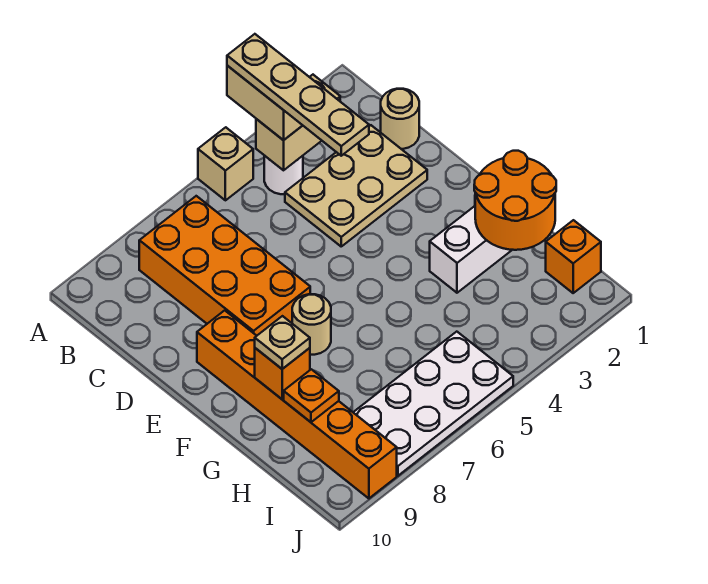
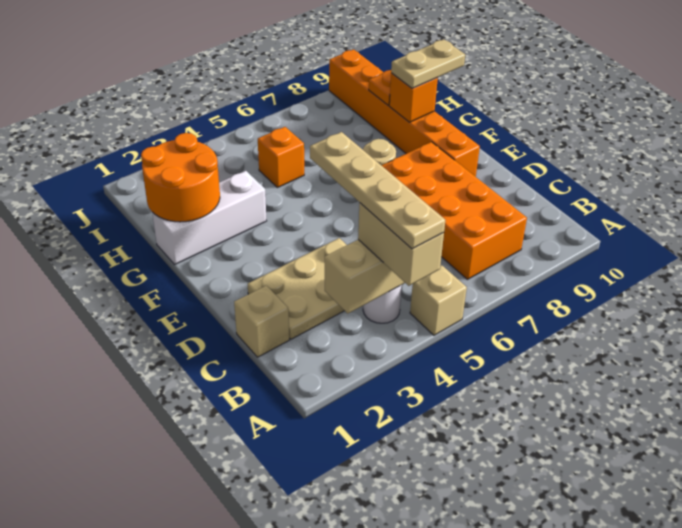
tan 1x1 round brick [381,89,419,149] -> tan 1x1 brick [234,286,289,357]
tan 1x1 plate [255,316,310,369] -> tan 1x2 plate [391,40,465,89]
orange 1x1 brick [546,220,601,293] -> orange 1x1 brick moved to [258,127,304,188]
white 2x4 plate [353,332,513,476] -> none

